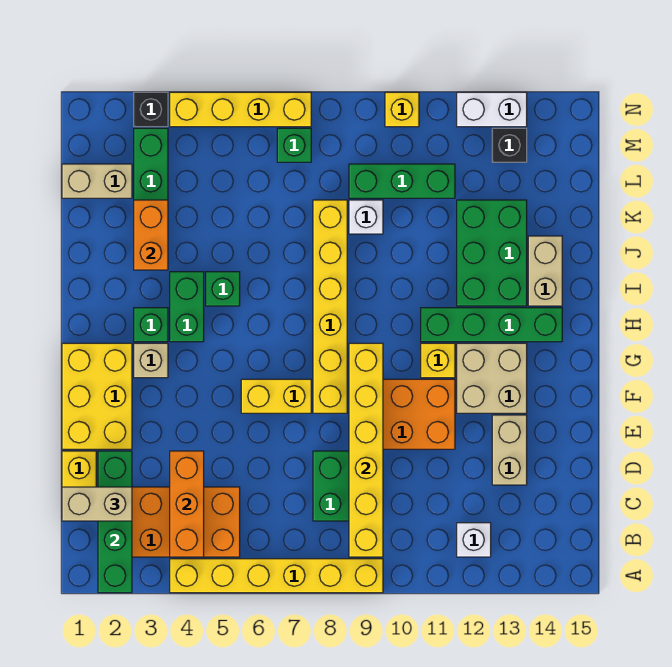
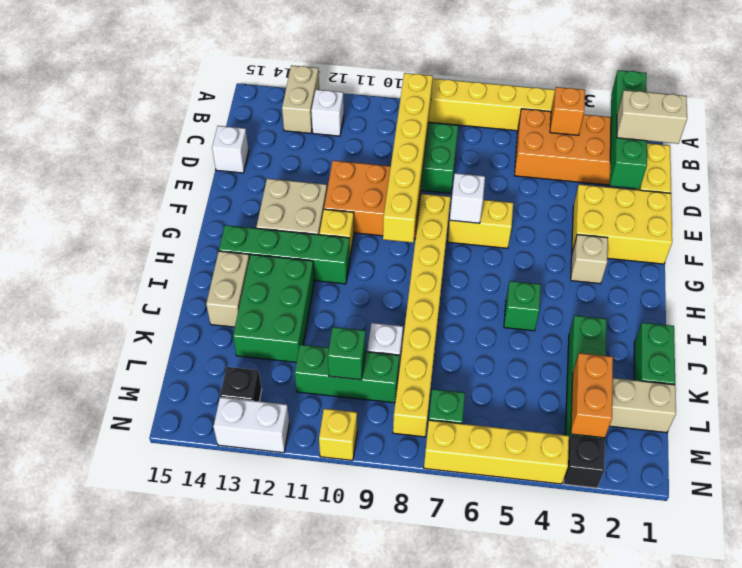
orange 1x3 brick [170,451,204,557] -> orange 1x1 brick [550,87,585,135]
tan 1x2 brick [492,415,527,485] -> tan 1x2 brick moved to [282,65,319,133]
none -> white 1x1 brick [212,126,249,173]
yellow 2x3 brick [62,343,132,449] -> yellow 2x3 brick turned to [572,184,672,264]
none -> white 1x1 brick [450,173,485,223]
yellow 1x6 brick [313,200,347,413] -> yellow 1x8 brick [393,194,451,437]
green 1x1 brick [134,308,168,342] -> green 1x1 brick moved to [328,327,366,380]
green 1x2 brick [170,272,204,342] -> green 1x2 brick moved to [634,323,675,385]
orange 1x2 brick [134,200,168,270] -> orange 1x2 brick moved to [571,353,613,438]

